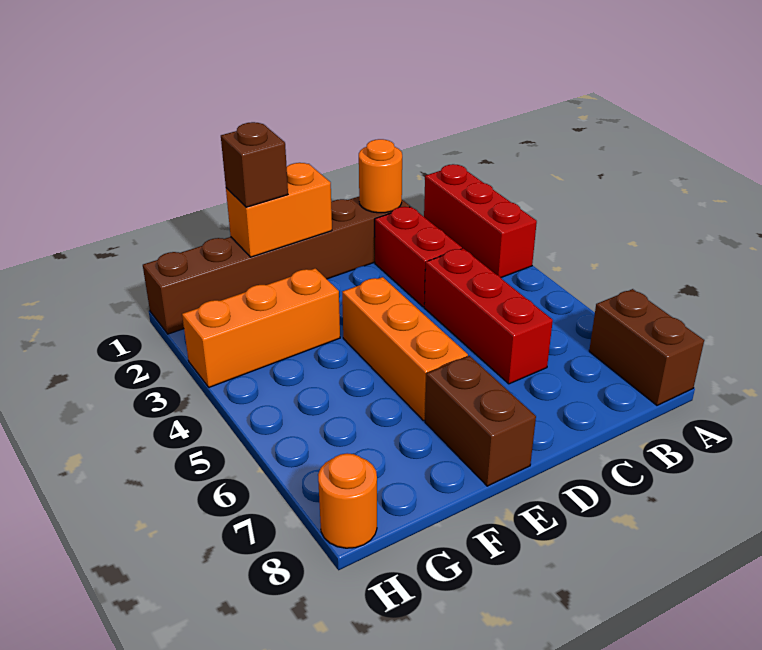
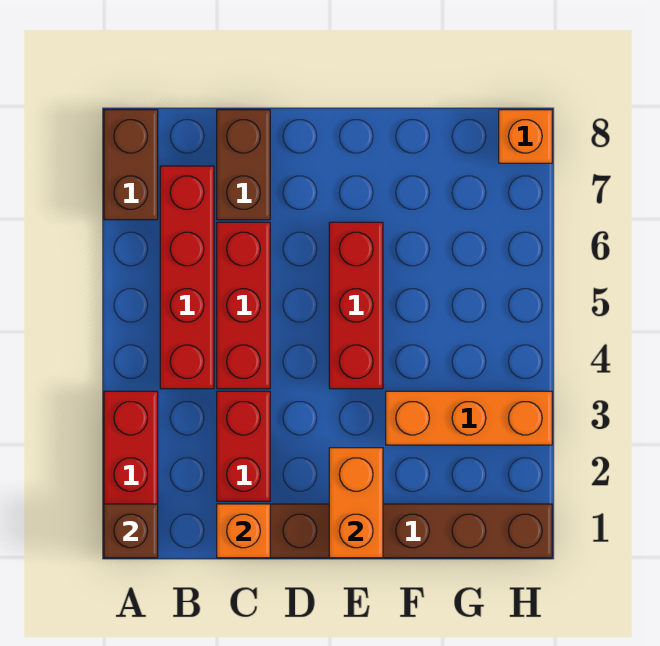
none -> red 1x4 brick [160,166,214,389]
orange 1x1 round brick [359,139,402,213] -> orange 1x1 brick [217,504,270,558]
orange 1x2 brick [226,163,332,257] -> orange 1x2 brick turned to [329,448,383,558]
orange 1x3 brick [342,277,468,421] -> red 1x3 brick [329,222,383,389]
brown 1x2 brick [425,356,536,486] -> brown 1x2 brick moved to [217,110,270,220]
brown 1x1 brick [221,122,288,207] -> brown 1x1 brick moved to [104,504,158,558]
orange 1x1 round brick [318,453,377,548] -> orange 1x1 brick [499,110,552,163]

